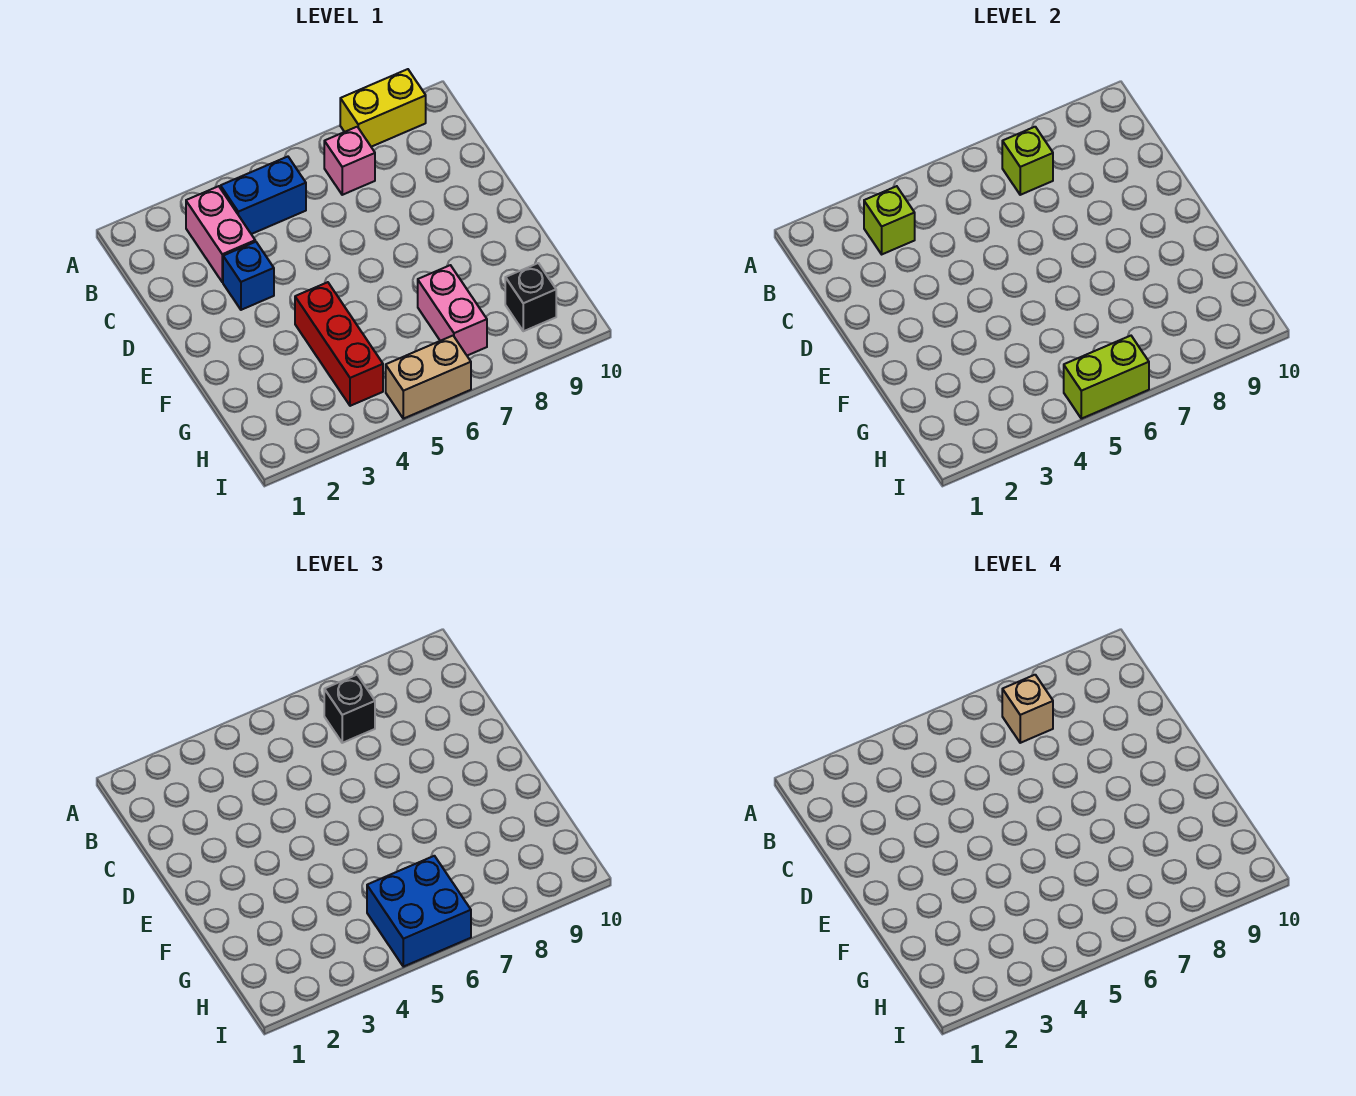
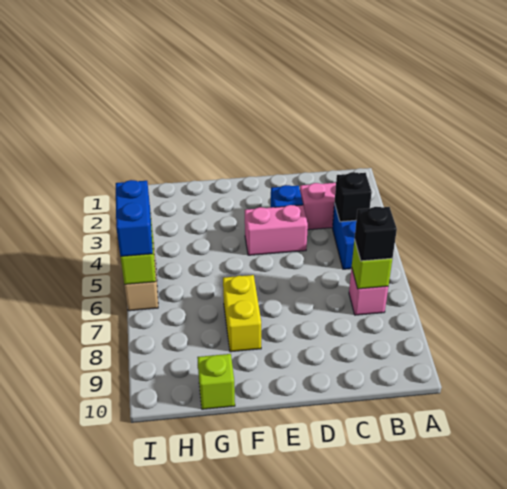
yellow 1x2 brick [340,69,426,147] -> yellow 1x2 brick moved to [223,275,261,352]
lime 1x1 brick [864,186,915,254] -> lime 1x1 brick moved to [197,354,235,409]
tan 1x1 brick [1002,675,1053,743] -> none
red 1x3 brick [295,282,383,406] -> none
pink 1x2 brick [418,265,487,356] -> pink 1x2 brick moved to [245,205,308,255]
blue 2x2 brick [367,856,471,967] -> blue 1x2 brick [116,180,153,256]
black 1x1 brick [505,263,556,331] -> black 1x1 brick moved to [335,172,372,222]

